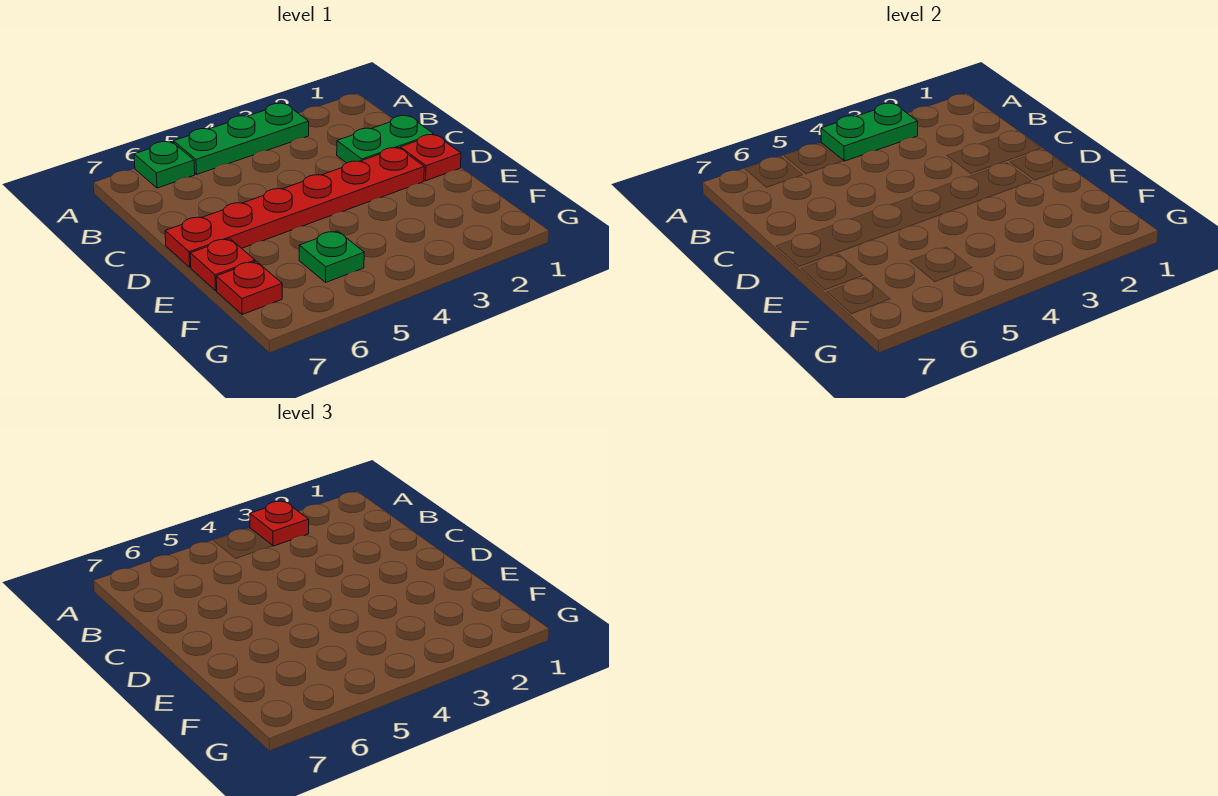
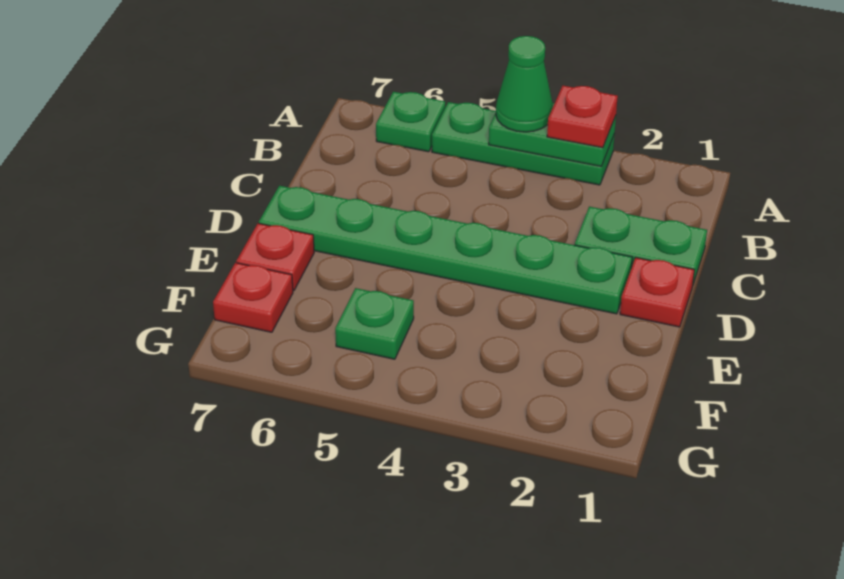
none -> green 1x1 cone [496,36,553,132]
red 1x6 plate [165,148,424,267] -> green 1x6 plate [259,186,632,314]

